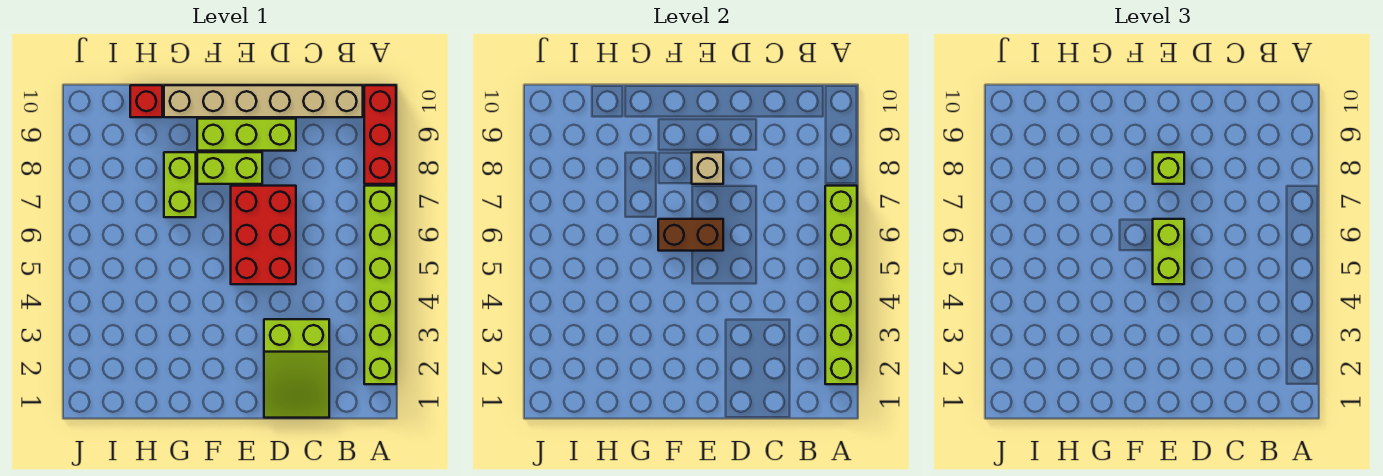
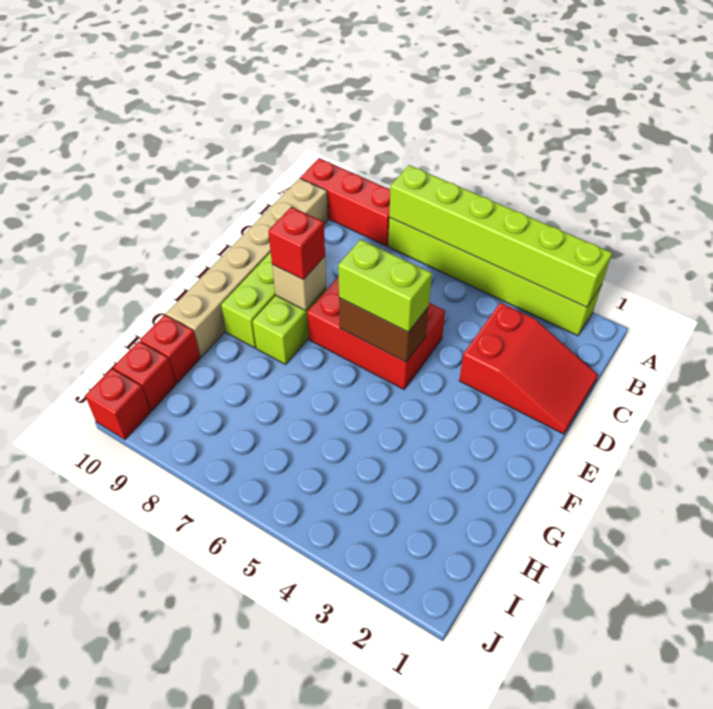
lime 2x3 slope [264,319,329,418] -> red 2x3 slope [459,303,598,434]
brown 1x2 brick [658,219,723,251] -> brown 1x2 brick turned to [339,298,429,362]
lime 1x1 brick [1153,152,1184,184] -> red 1x1 brick [268,207,325,280]
lime 1x2 brick [164,152,196,217] -> none
none -> red 1x1 brick [113,341,176,411]
none -> red 1x1 brick [85,369,150,440]

